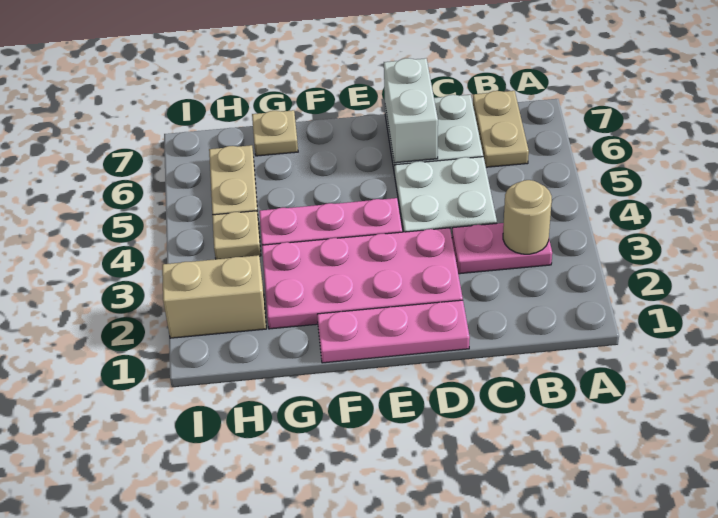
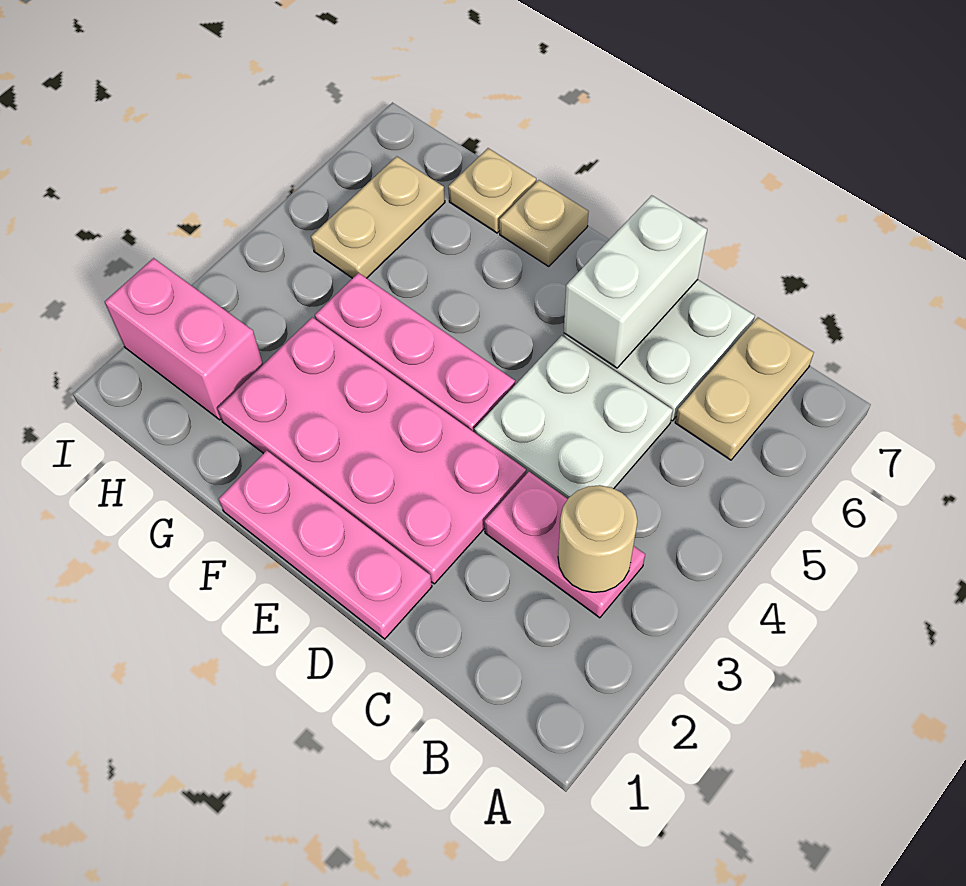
tan 1x2 brick [162,255,266,338] -> pink 1x2 brick [105,258,263,420]
tan 1x1 plate [212,211,261,259] -> tan 1x1 plate moved to [499,180,589,266]

